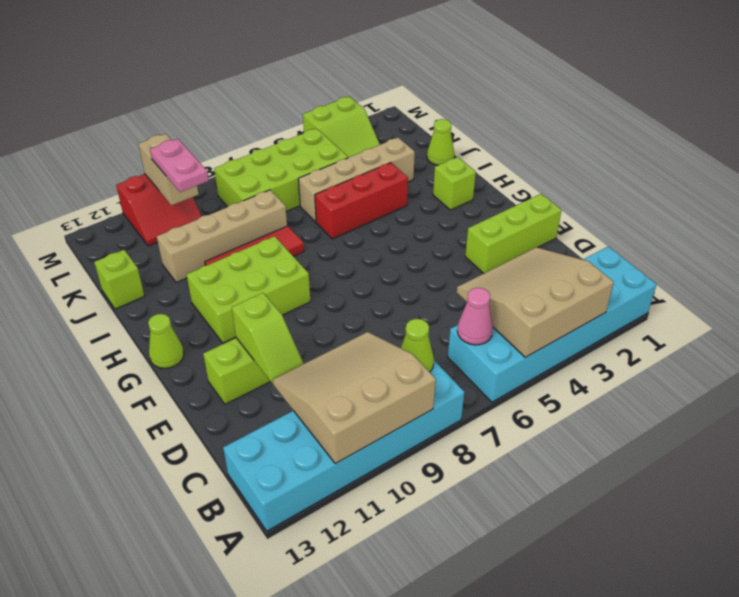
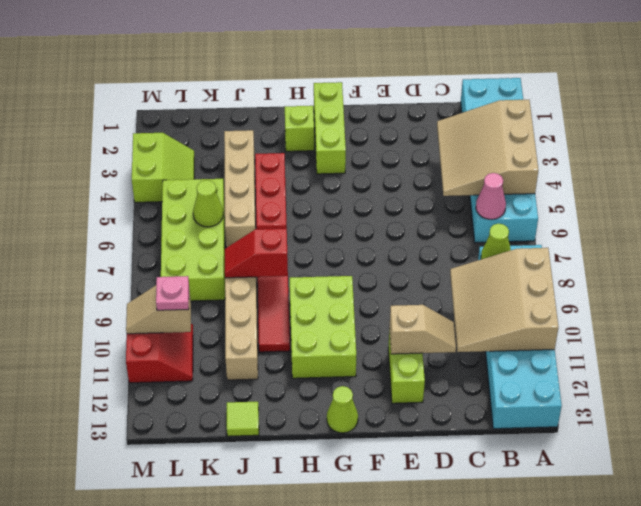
lime 1x2 slope [232,293,303,384] -> tan 1x2 slope [389,305,456,354]
lime 1x3 brick [465,194,561,273] -> lime 1x3 brick moved to [314,82,346,174]
none -> red 1x2 slope [225,229,288,278]
lime 1x1 cone [427,119,454,165] -> lime 1x1 cone moved to [193,180,223,227]
lime 1x1 brick [94,250,144,309] -> lime 1x1 tile [227,402,259,436]
pink 1x2 plate [150,139,209,192] -> pink 1x1 plate [156,276,189,310]
tan 1x2 brick [139,134,199,205] -> tan 1x2 slope [126,285,191,334]

